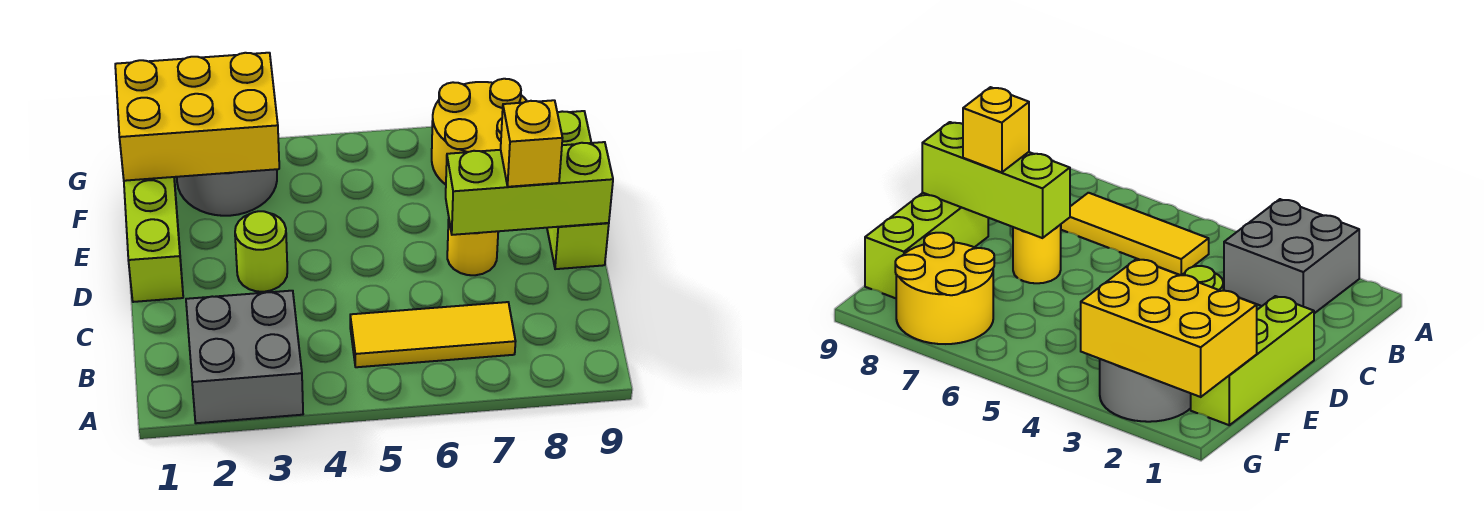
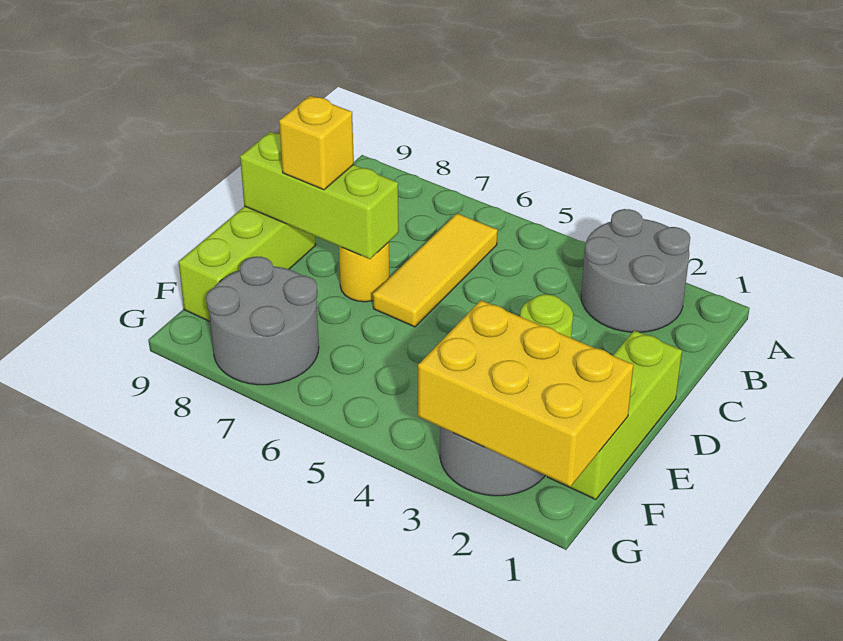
grey 2x2 brick [186,291,303,423] -> grey 2x2 round brick [581,209,690,332]
yellow 1x3 tile [350,302,516,367] -> yellow 1x3 tile turned to [373,214,498,327]
yellow 2x2 round brick [432,79,527,185] -> grey 2x2 round brick [206,257,319,385]

